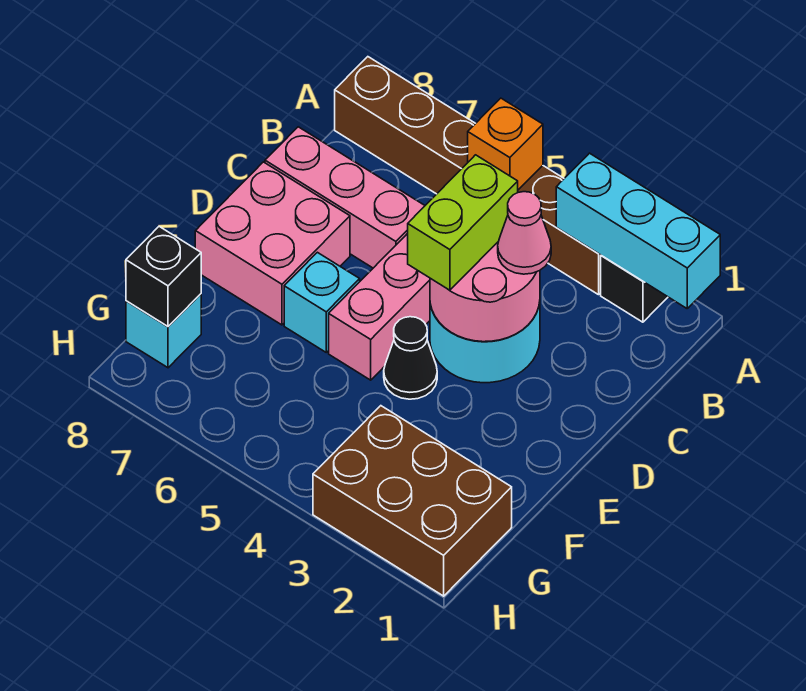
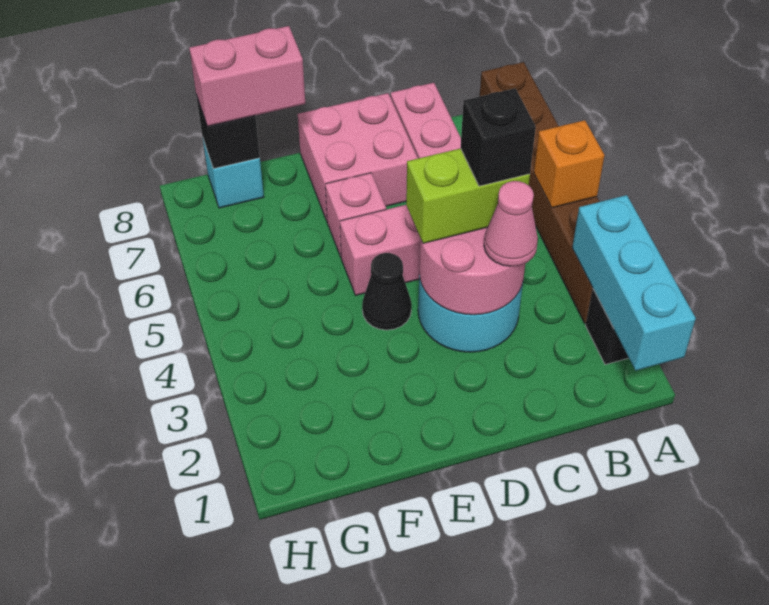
none -> black 1x1 brick [461,88,536,186]
cyan 1x1 brick [284,252,360,352] -> pink 1x1 brick [325,173,386,257]
none -> pink 1x2 brick [189,26,305,126]
brown 2x3 brick [313,406,512,596] -> none

